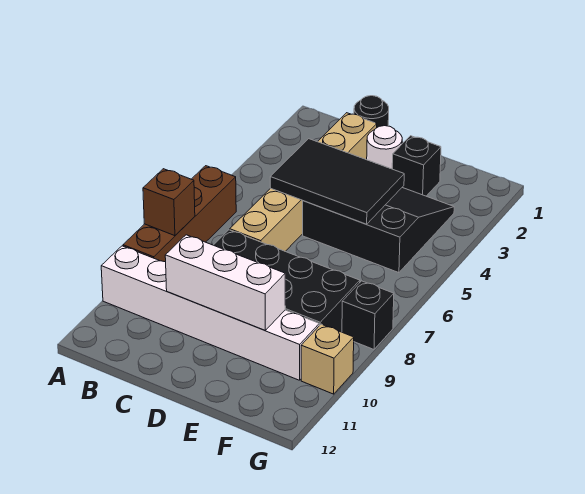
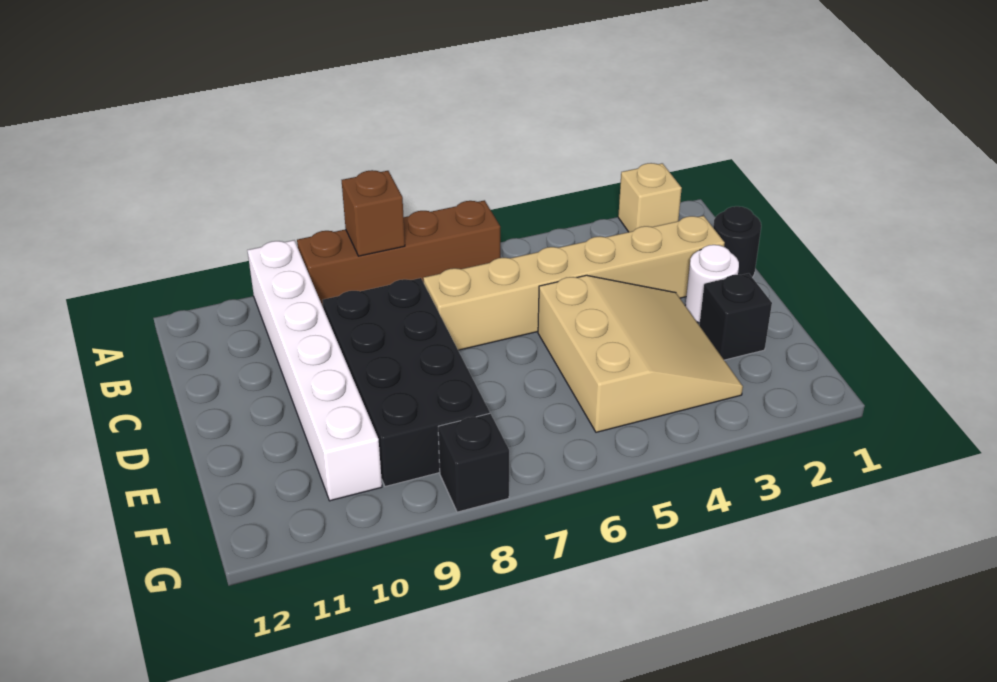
black 2x3 tile [270,139,404,224] -> none
white 1x3 brick [165,235,285,330] -> none
black 3x3 slope [303,188,454,273] -> tan 3x3 slope [538,275,743,432]
tan 1x1 brick [301,324,354,394] -> tan 1x1 brick moved to [618,163,682,232]

